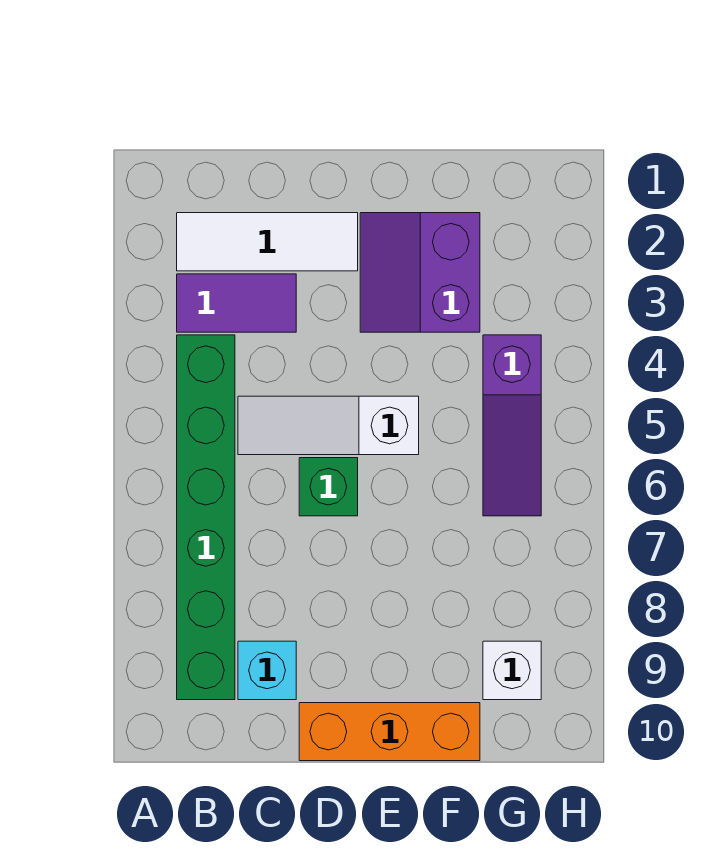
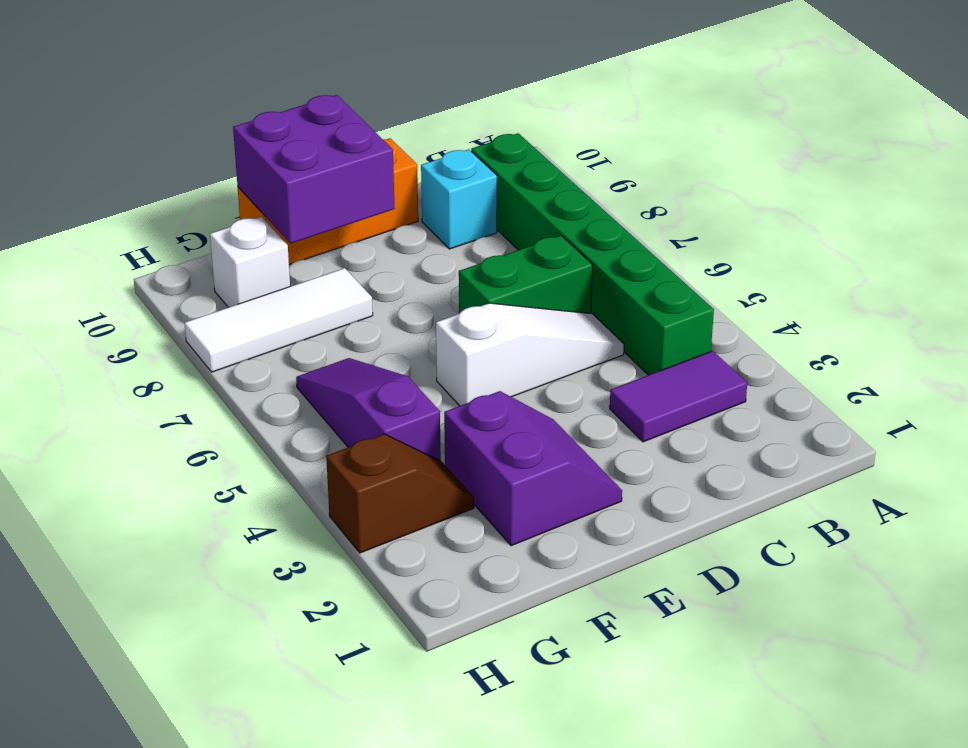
white 1x3 tile [177,213,358,271] -> white 1x3 tile moved to [185,268,373,372]
green 1x1 brick [299,458,358,516] -> green 1x2 brick [459,236,592,314]
none -> purple 2x2 brick [233,95,395,244]
none -> brown 1x2 slope [326,434,474,553]

